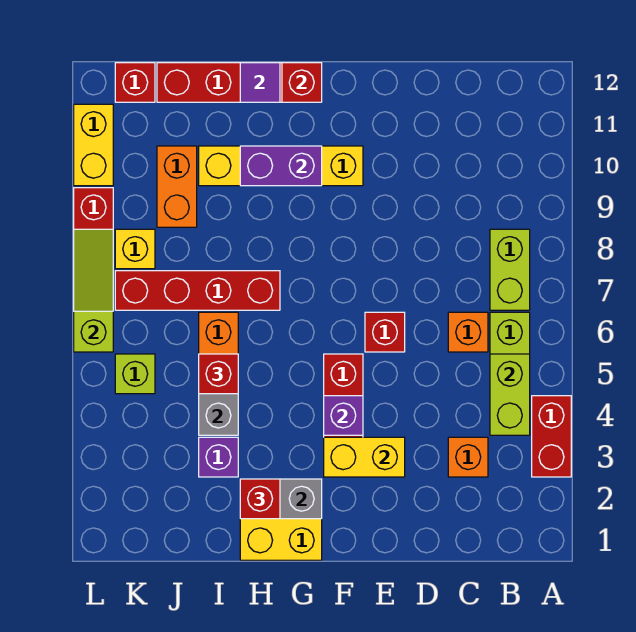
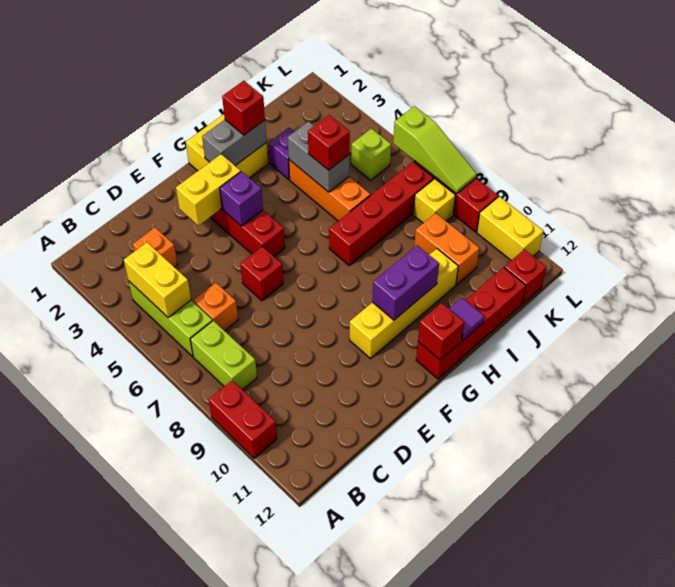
red 1x2 brick [532,396,571,477] -> red 1x2 brick moved to [209,380,277,458]
lime 1x2 brick [490,354,530,435] -> yellow 1x2 brick [124,243,191,318]

